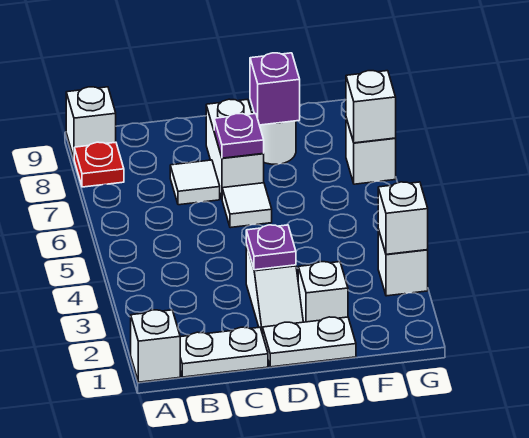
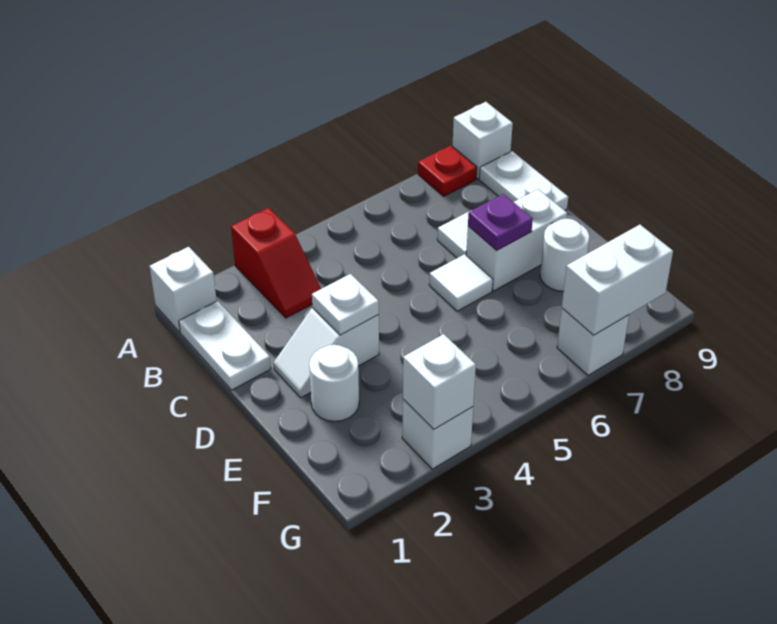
none -> red 1x2 slope [231,208,321,318]
white 1x2 plate [263,317,356,367] -> white 1x2 plate moved to [479,151,568,211]
purple 1x1 plate [246,225,296,270] -> white 1x1 plate [312,274,379,335]
white 1x1 brick [298,262,348,322] -> white 1x1 round brick [309,345,359,421]
purple 1x1 brick [250,53,300,125] -> none
white 1x1 brick [346,71,396,143] -> white 1x2 brick [562,225,673,335]

